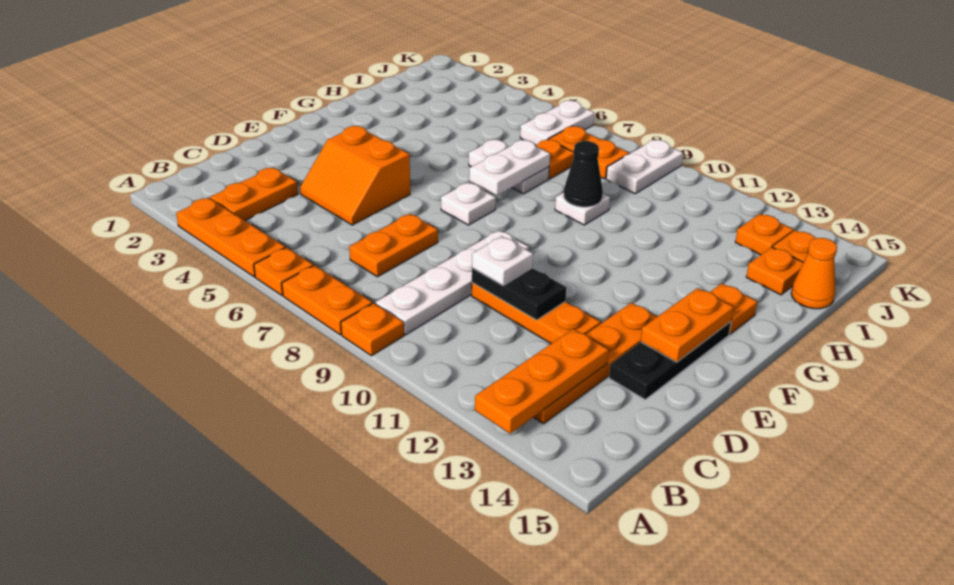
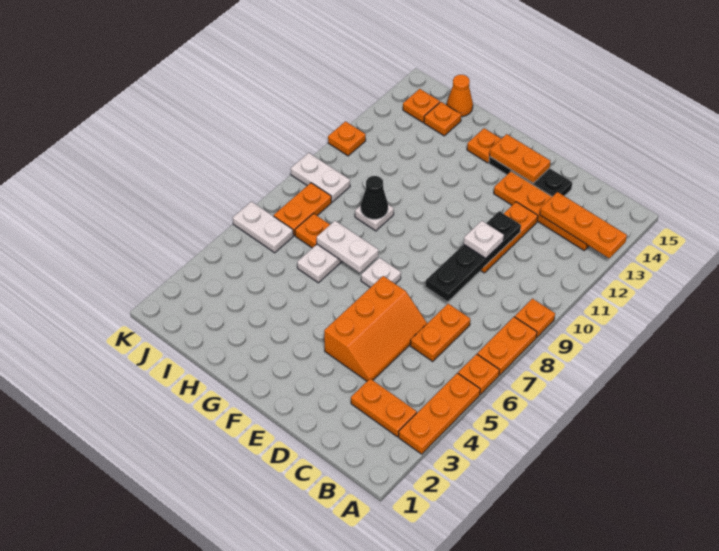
white 1x4 plate [375,230,529,335] -> none
orange 1x2 plate [349,214,438,277] -> orange 1x2 plate turned to [410,304,470,361]
orange 2x2 slope [300,126,410,225] -> orange 2x3 slope [324,276,427,381]
black 1x2 plate [472,268,567,320] -> black 1x4 plate [426,211,521,301]
orange 1x1 plate [735,214,793,255] -> orange 1x1 plate moved to [328,121,366,156]

